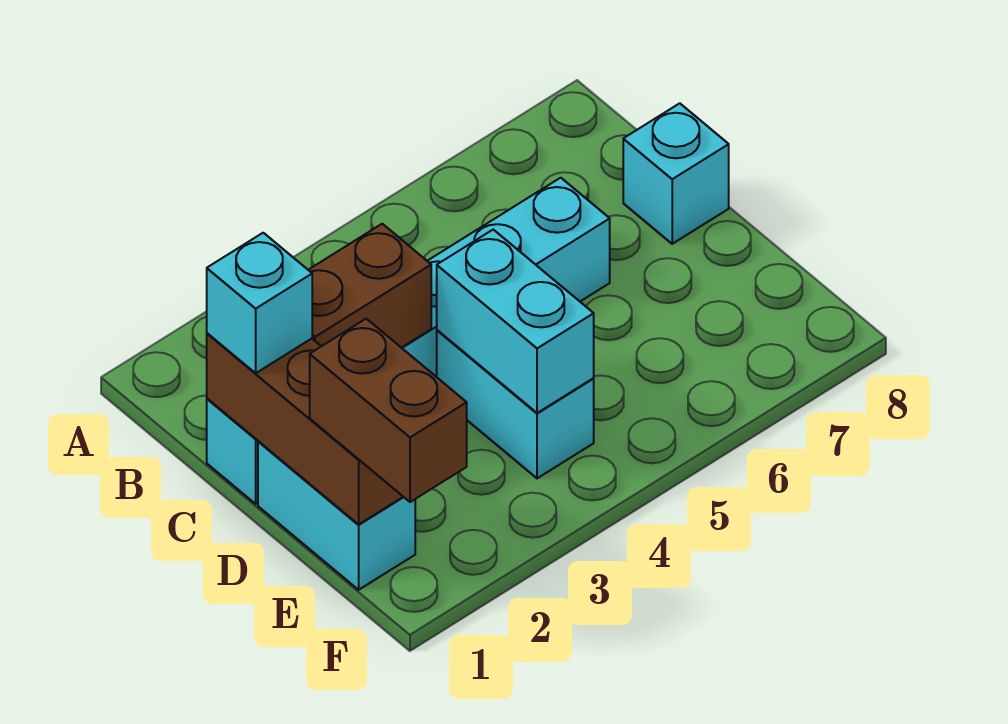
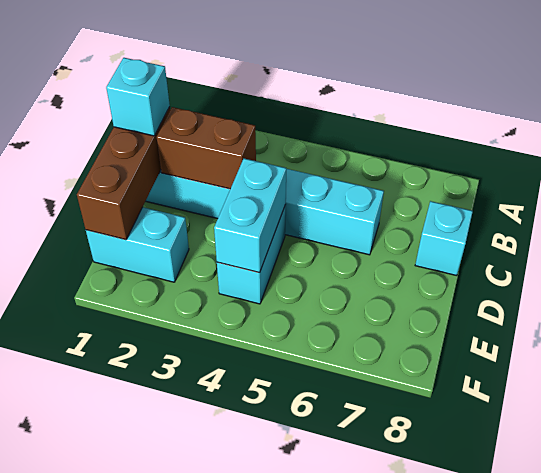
cyan 1x2 brick [258,441,415,590] -> cyan 1x2 brick turned to [86,207,189,282]
brown 1x2 brick [310,319,467,502] -> none

